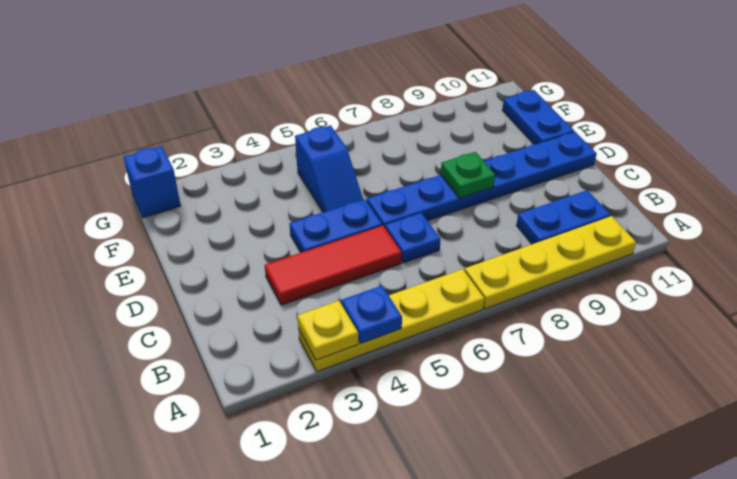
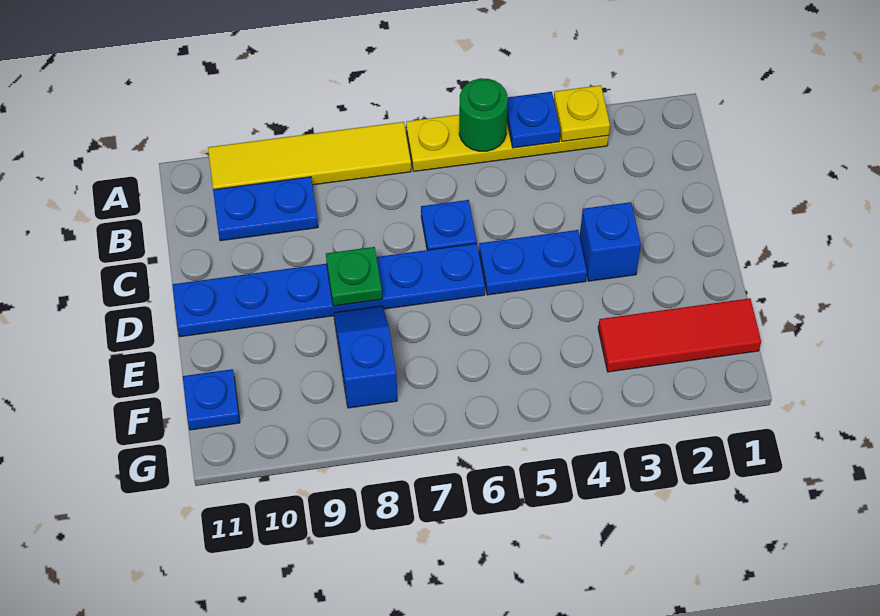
none -> green 1x1 round brick [459,78,508,151]
yellow 1x4 plate [465,216,636,309] -> yellow 1x4 tile [208,122,411,190]
red 1x3 tile [265,226,402,305] -> red 1x3 tile moved to [598,298,761,372]
blue 1x2 slope [295,125,363,212] -> blue 1x2 slope moved to [334,306,397,408]
blue 1x2 plate [502,90,574,144] -> blue 1x1 plate [183,369,240,430]
blue 1x1 brick [123,146,181,218] -> blue 1x1 brick moved to [580,202,641,281]

